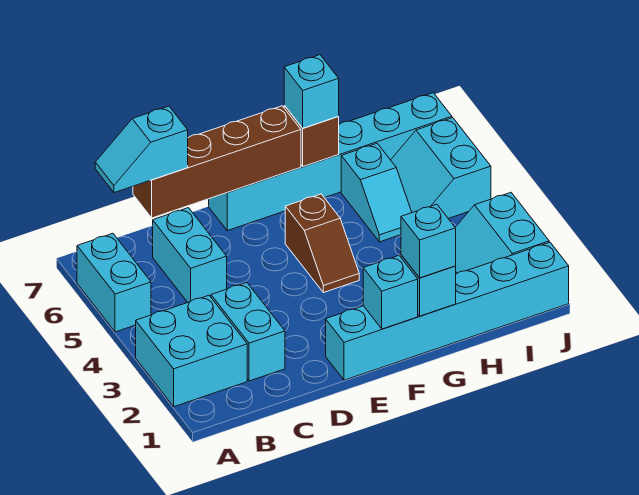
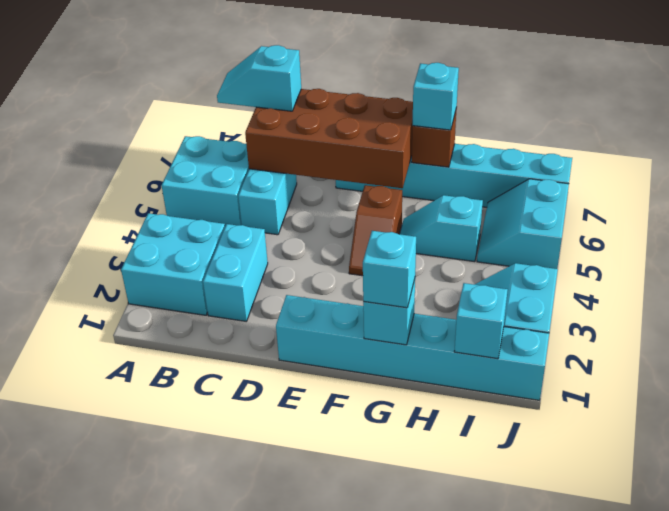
cyan 1x2 brick [77,233,151,332] -> cyan 2x2 brick [162,136,249,226]
brown 1x4 brick [133,106,301,218] -> brown 2x4 brick [245,89,413,188]
cyan 1x1 brick [363,256,418,329] -> cyan 1x1 brick moved to [454,283,508,359]
cyan 1x2 slope [341,144,412,242] -> cyan 1x2 slope turned to [400,195,483,262]

